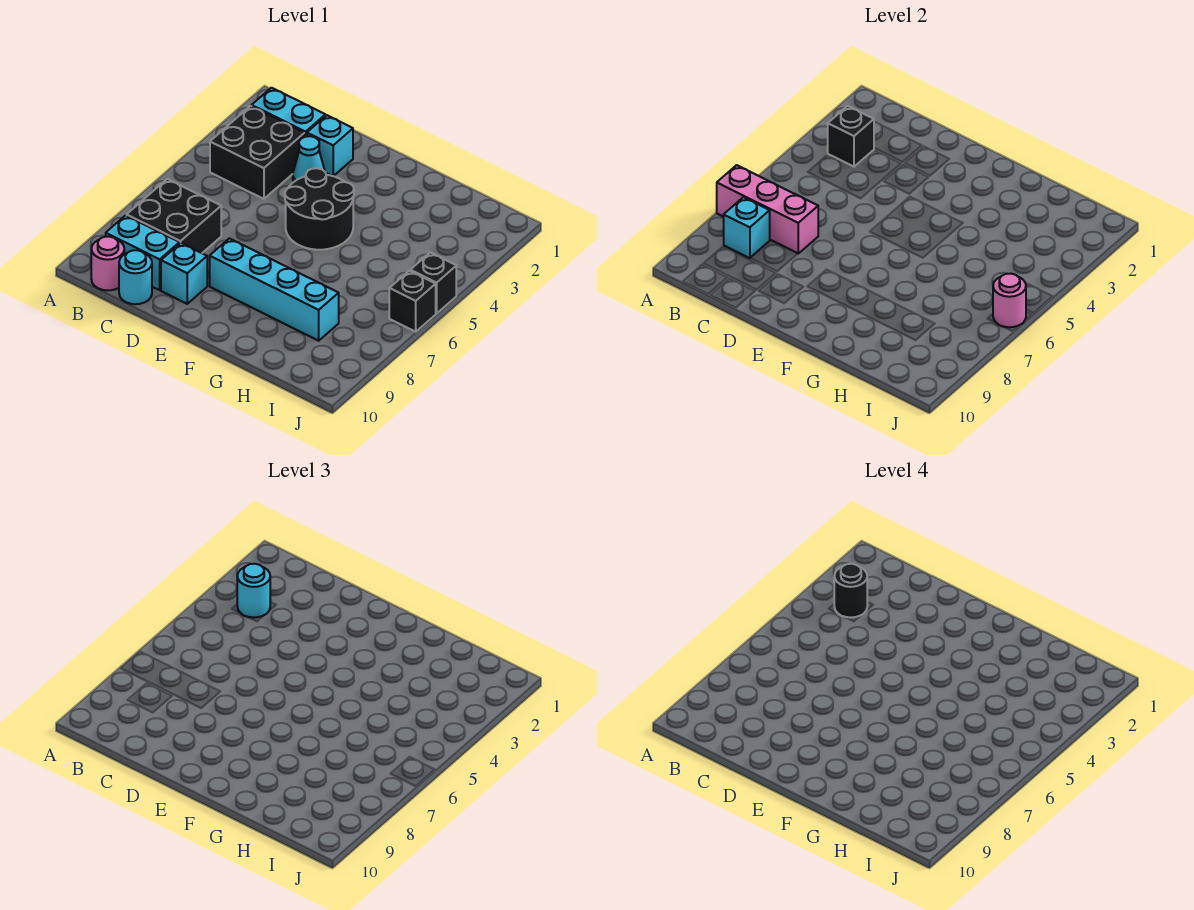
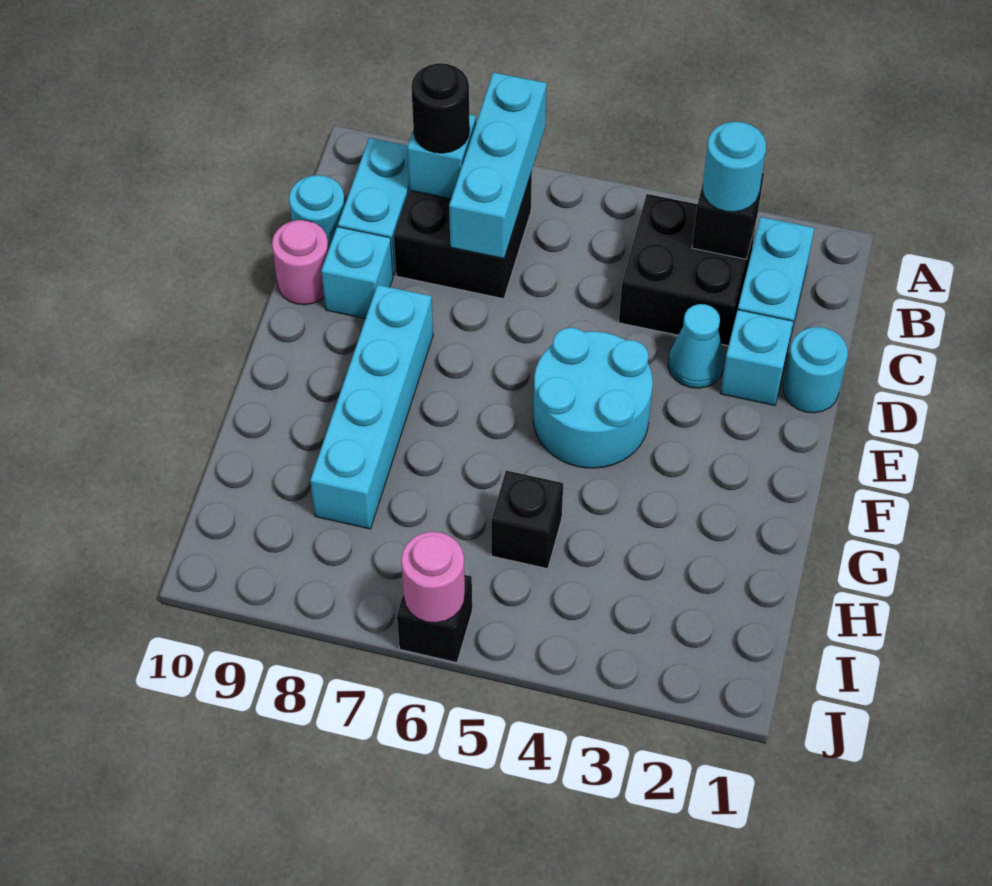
pink 1x3 brick [717,165,818,254] -> cyan 1x3 brick [449,72,547,258]
black 1x1 round brick [834,564,867,618] -> black 1x1 round brick moved to [411,63,470,153]
pink 1x1 round brick [91,236,124,291] -> pink 1x1 round brick moved to [272,220,329,305]
none -> cyan 1x1 round brick [783,327,848,413]
black 2x2 round brick [285,168,354,250] -> cyan 2x2 round brick [533,328,653,468]
black 1x1 brick [410,253,456,313] -> black 1x1 brick moved to [491,471,563,569]

